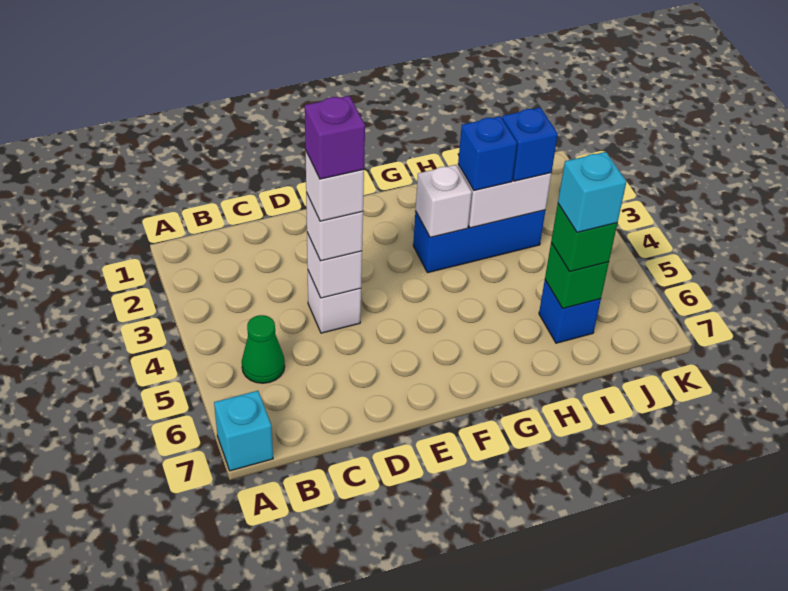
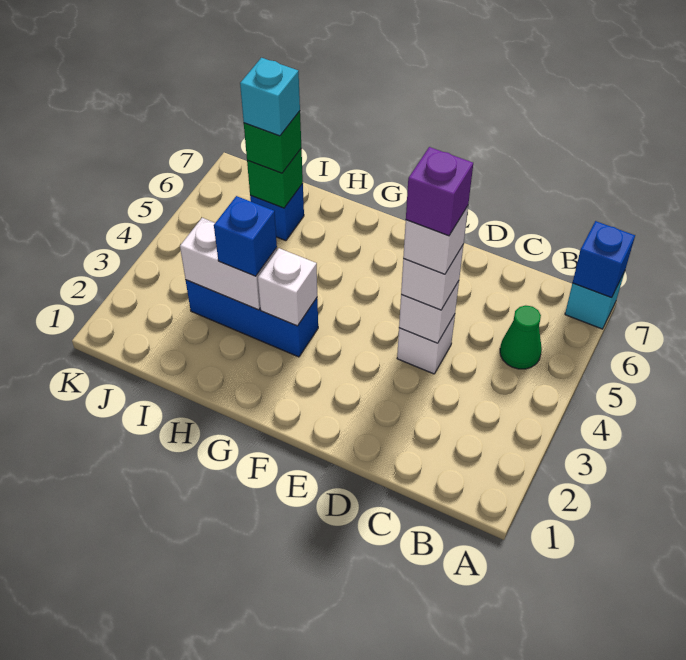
blue 1x1 brick [502,108,558,181] -> blue 1x1 brick moved to [573,221,635,298]

